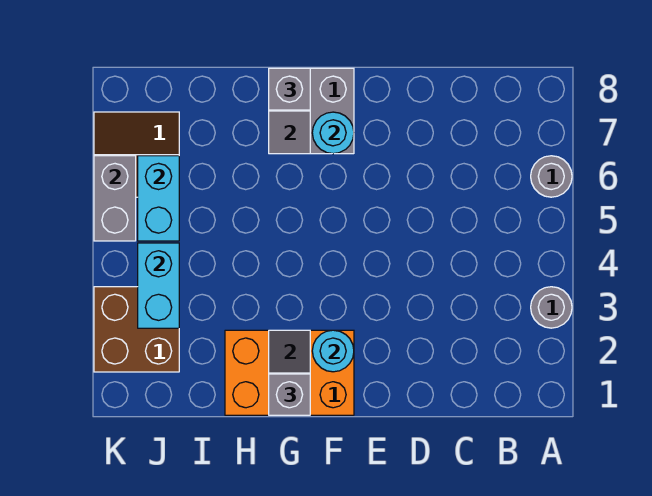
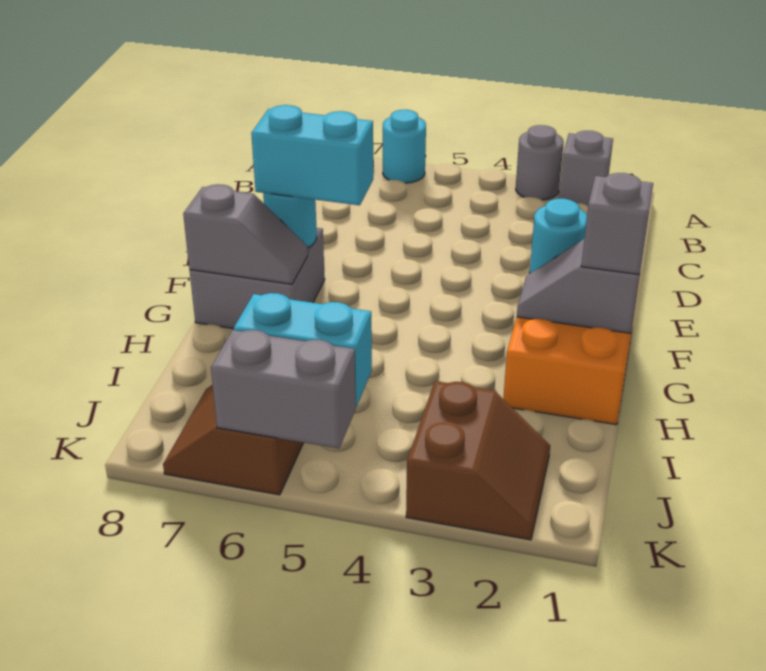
grey 1x1 round brick [531,156,572,197] -> cyan 1x1 round brick [383,110,426,183]
grey 1x1 brick [269,68,310,110] -> grey 1x1 brick moved to [559,131,613,205]
brown 2x2 brick [94,287,179,372] -> brown 2x2 slope [406,381,550,540]
cyan 1x2 brick [138,243,179,328] -> cyan 1x2 brick moved to [251,105,373,205]

